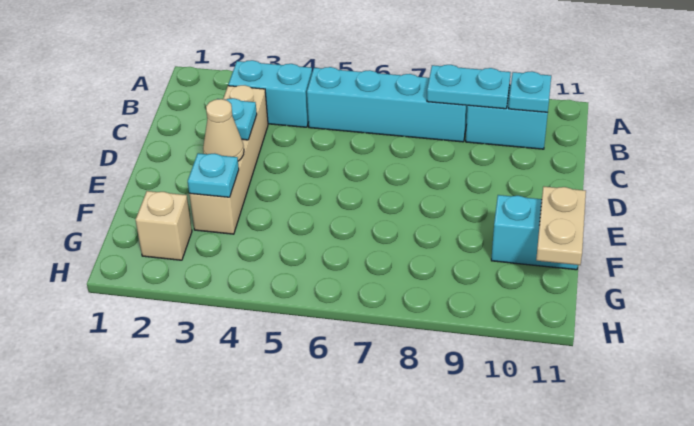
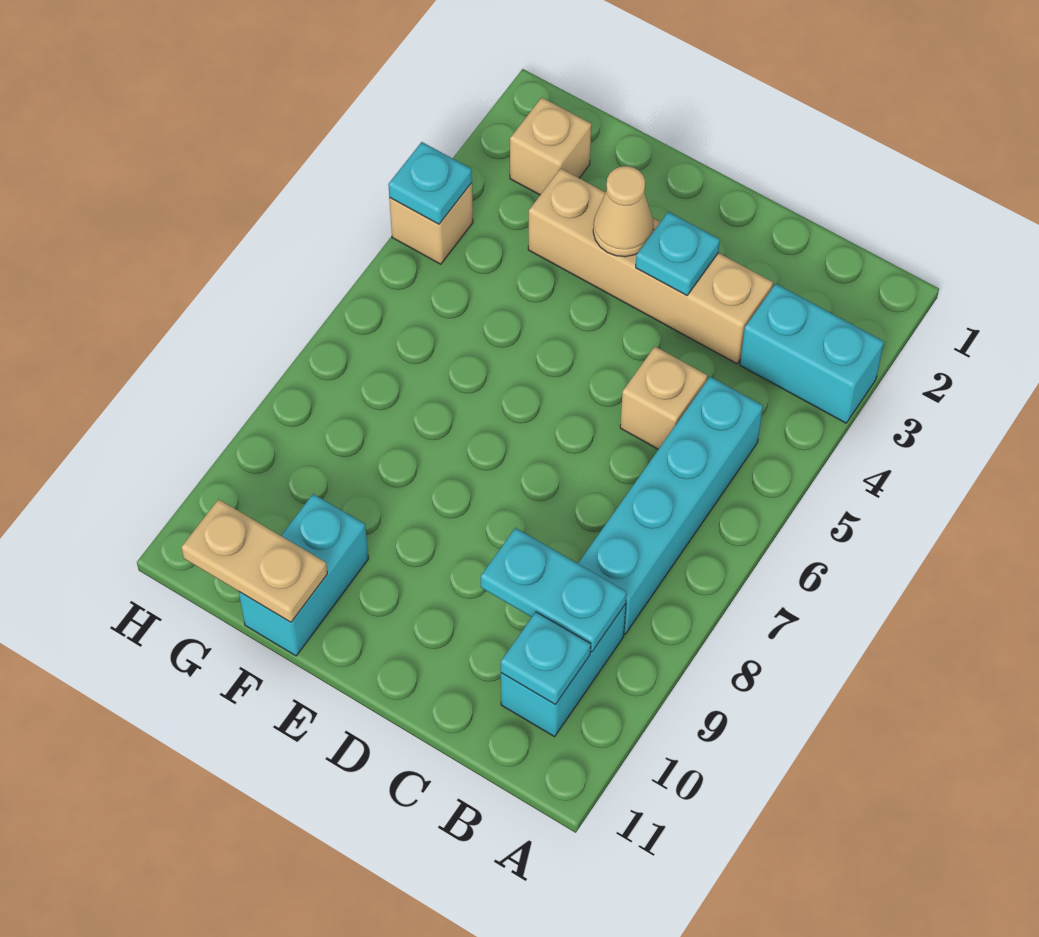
cyan 1x2 brick [228,60,312,127] -> cyan 1x2 brick turned to [740,284,884,423]
cyan 1x2 plate [427,65,511,109] -> cyan 1x2 plate turned to [481,528,627,652]
none -> tan 1x1 brick [620,347,707,449]
cyan 1x1 plate [188,153,239,197] -> cyan 1x1 plate moved to [388,142,472,224]
none -> tan 1x1 brick [389,183,473,264]

